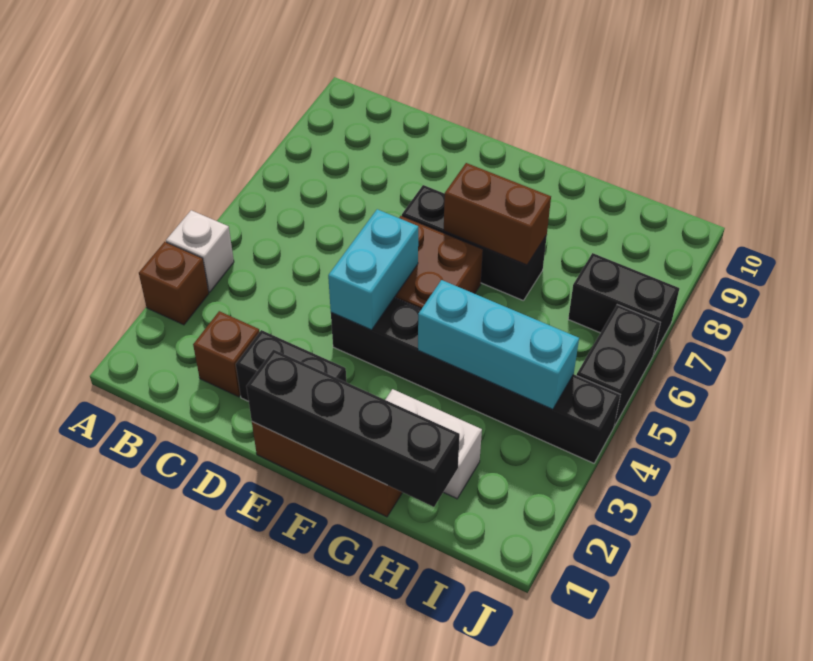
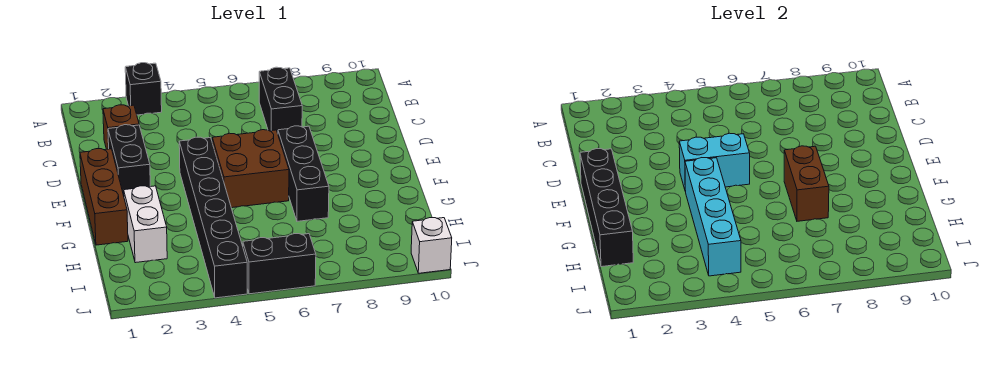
brown 1x1 brick [139,242,209,325] -> black 1x1 brick [125,63,162,115]
white 1x1 brick [166,210,234,292] -> white 1x1 brick moved to [411,218,452,273]
cyan 1x3 brick [418,280,579,409] -> cyan 1x4 brick [685,158,741,276]
black 1x2 brick [568,253,679,355] -> black 1x2 brick moved to [259,67,302,133]

